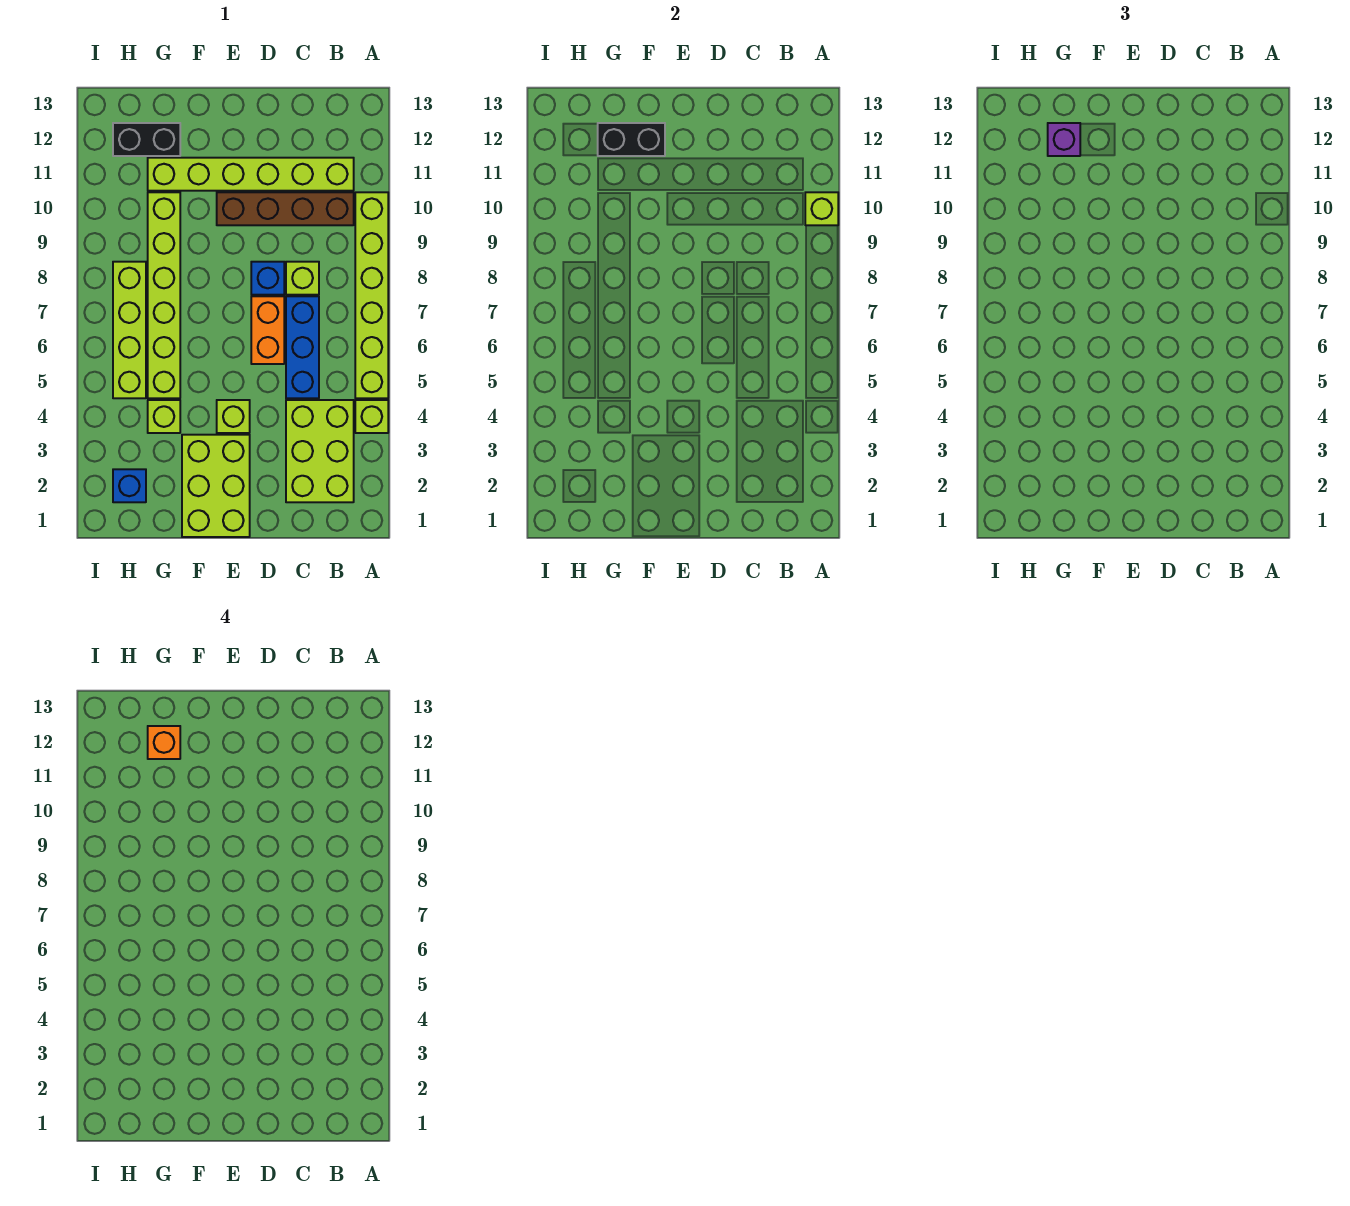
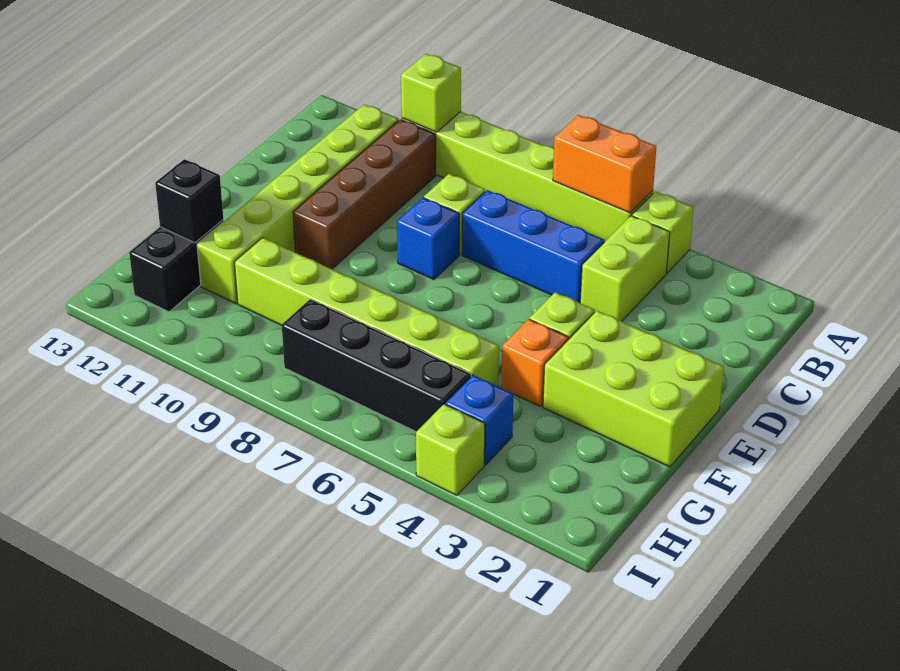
lime 2x3 brick [286,400,354,502] -> lime 1x2 brick [580,216,670,321]
orange 1x2 brick [251,296,284,364] -> orange 1x2 brick moved to [553,115,656,213]
black 1x2 brick [598,123,665,156] -> black 1x1 brick [155,159,223,243]
lime 1x1 brick [148,400,180,433] -> lime 1x1 brick moved to [416,404,485,495]
purple 1x1 brick [1048,123,1080,156] -> none
orange 1x1 brick [148,726,180,759] -> orange 1x1 brick moved to [501,319,568,407]
blue 1x1 brick [113,469,146,502] -> blue 1x1 brick moved to [445,375,513,465]
lime 1x4 brick [113,262,146,398] -> black 1x4 brick [282,299,471,432]

